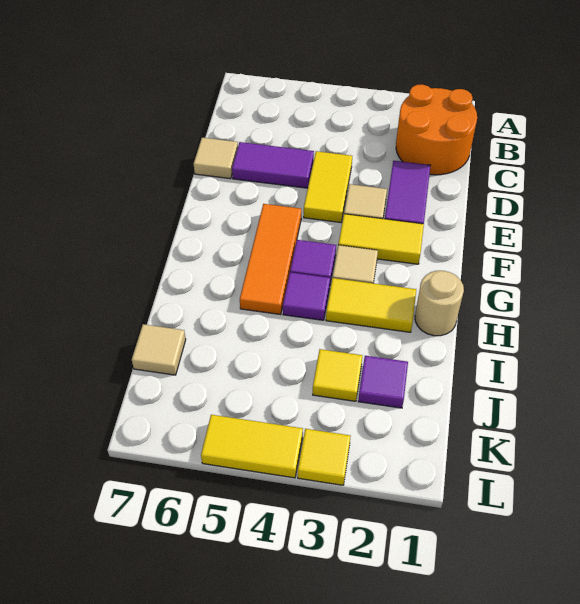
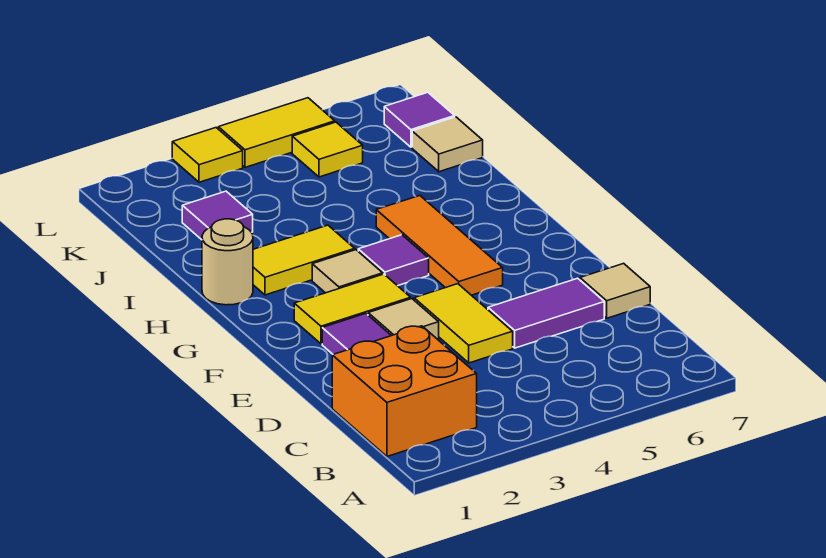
orange 2x2 round brick [396,84,477,175] -> orange 2x2 brick [332,326,477,456]
purple 1x1 tile [283,272,330,320] -> purple 1x1 tile moved to [384,92,455,147]
yellow 1x1 tile [313,349,362,401] -> yellow 1x1 tile moved to [292,122,363,177]

